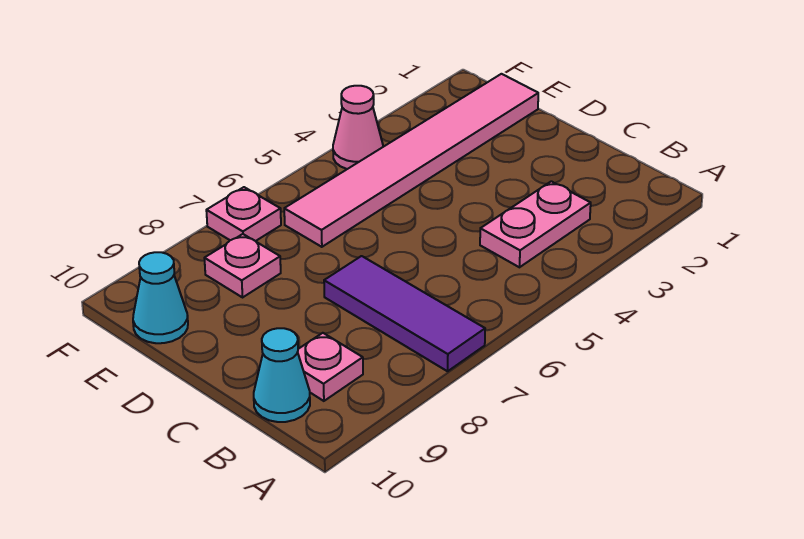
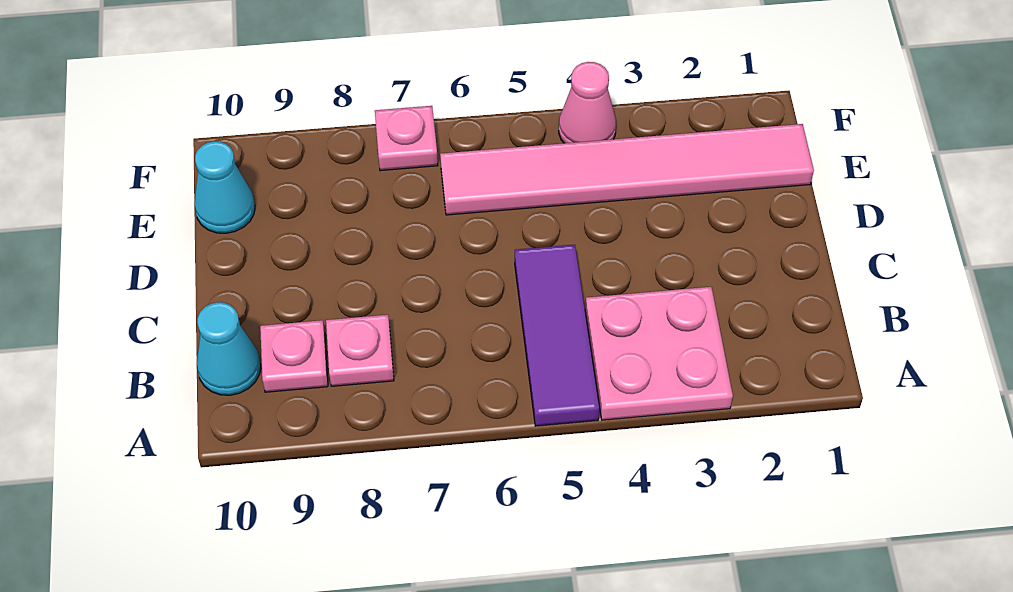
purple 1x3 tile [324,256,485,371] -> purple 1x3 tile moved to [515,245,599,426]
pink 1x2 plate [480,181,591,267] -> pink 2x2 plate [585,287,733,420]
pink 1x1 plate [204,234,281,297] -> pink 1x1 plate moved to [326,315,394,386]

